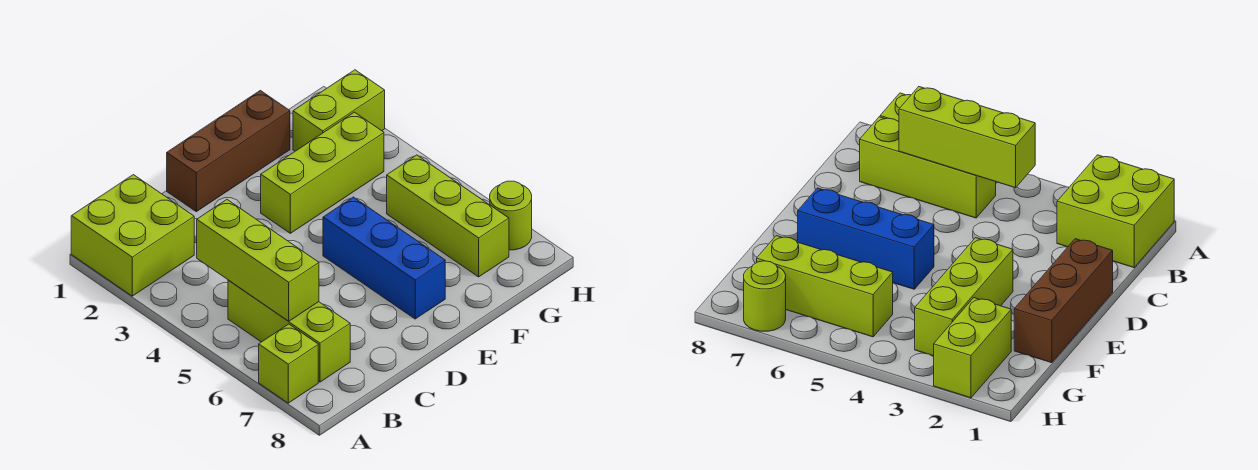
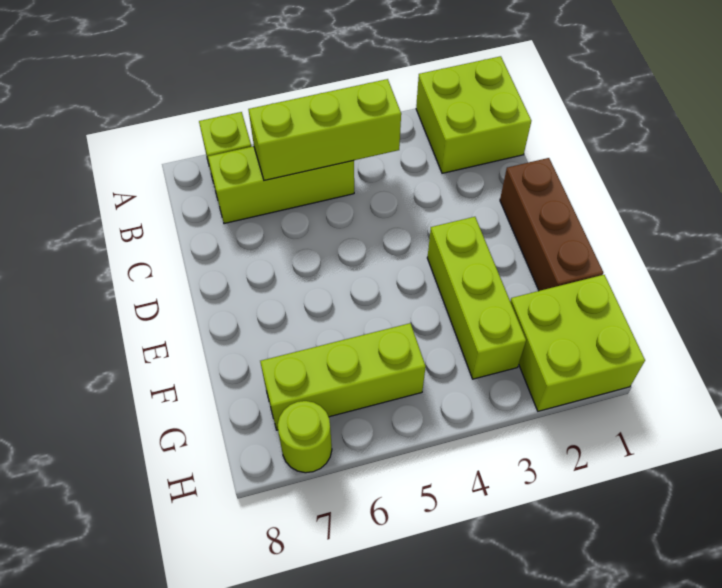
blue 1x3 brick [323,197,445,319] -> none
lime 1x2 brick [293,70,385,151] -> lime 2x2 brick [510,275,645,411]

